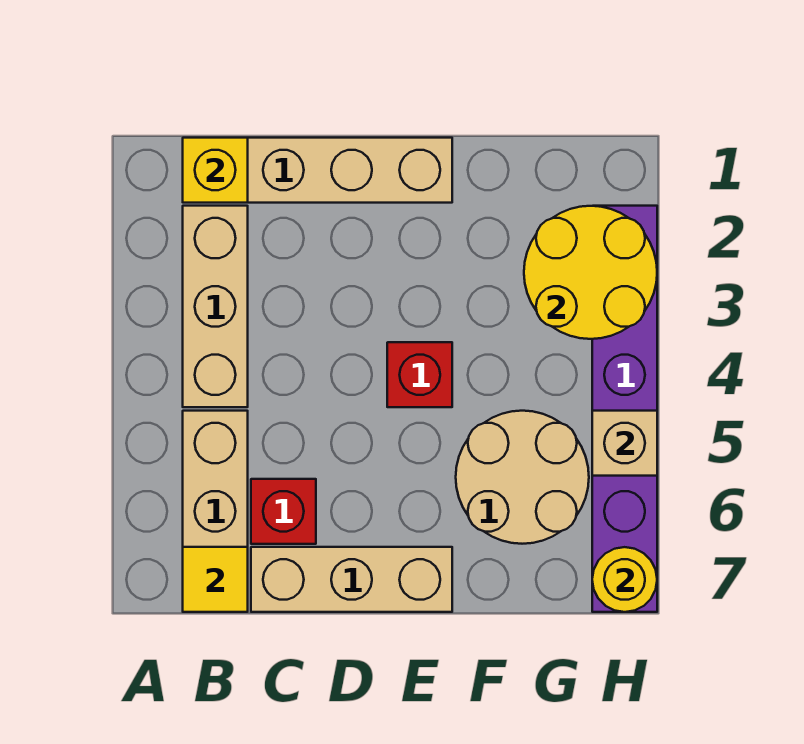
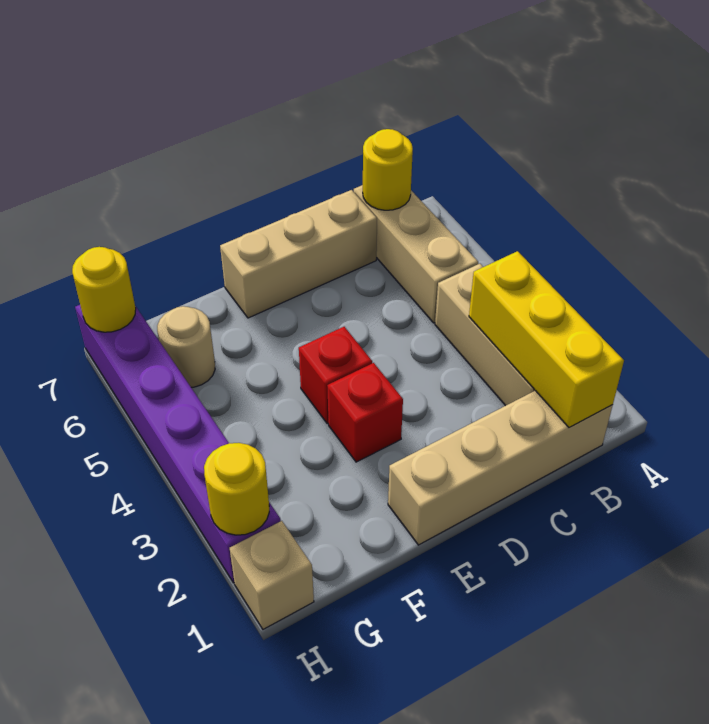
yellow 1x1 brick [183,138,248,203] -> yellow 1x3 brick [469,251,624,427]
yellow 1x1 tile [183,547,248,612] -> yellow 1x1 round brick [363,129,413,210]
red 1x1 brick [251,479,316,544] -> red 1x1 brick moved to [327,363,403,462]
tan 2x2 round brick [456,411,589,544] -> tan 1x1 round brick [157,306,215,387]
yellow 2x2 round brick [524,206,657,339] -> yellow 1x1 round brick [204,443,269,535]
tan 1x1 brick [592,411,657,476] -> tan 1x1 brick moved to [230,521,314,629]

